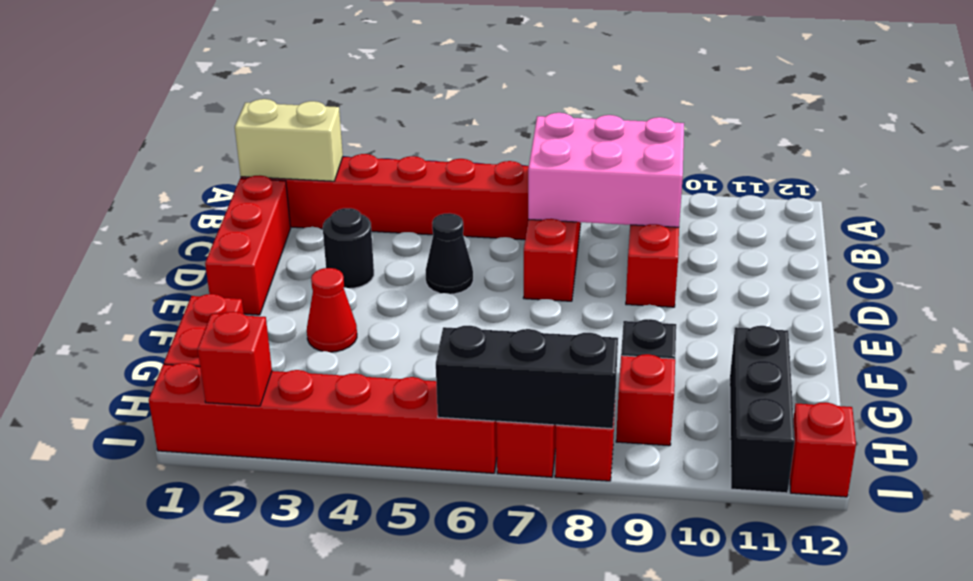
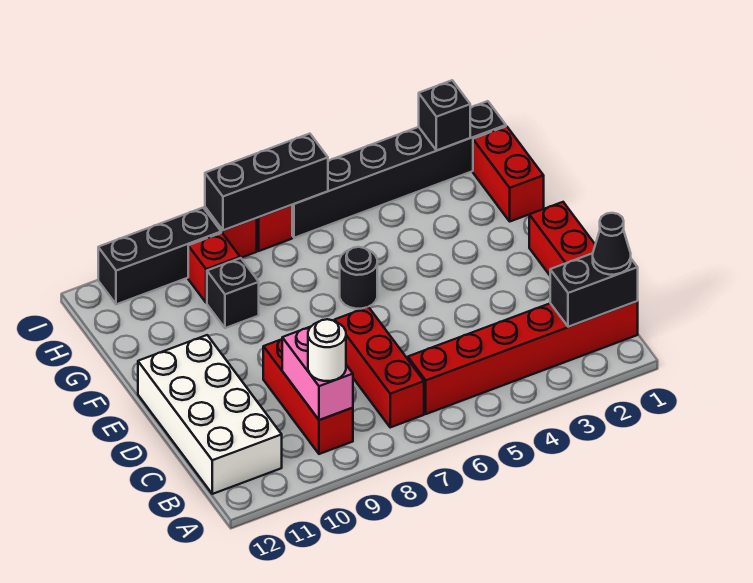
tan 1x2 brick [235,99,343,181] -> black 1x2 brick [550,253,638,327]
pink 2x3 brick [528,113,684,227] -> pink 1x2 brick [282,327,353,420]
none -> white 1x1 round brick [308,319,346,381]
none -> white 2x4 brick [138,335,282,494]
black 1x1 round brick [323,208,374,289] -> black 1x1 round brick moved to [340,247,377,309]
black 1x1 cone [426,213,473,294] -> black 1x1 cone moved to [593,213,631,275]
red 1x1 cone [307,268,357,352] -> none
black 1x3 brick [730,326,795,493] -> black 1x3 brick turned to [98,208,221,304]
red 1x6 brick [149,363,497,473] -> black 1x6 brick [292,101,506,238]
red 1x1 brick [197,312,272,406] -> black 1x1 brick [419,80,470,150]
red 1x1 brick [790,402,856,497] -> none

